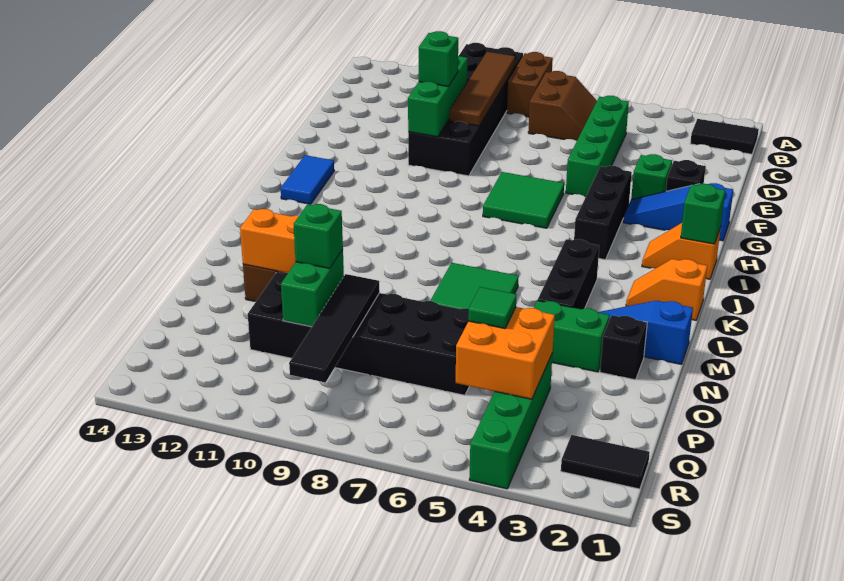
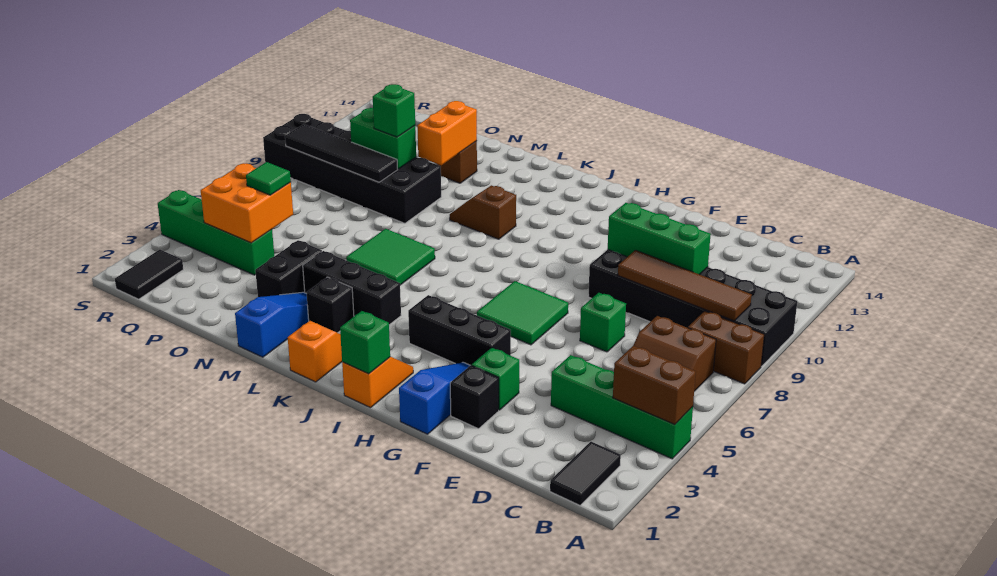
none -> brown 1x2 brick [613,346,696,425]
green 1x4 brick [566,96,629,197] -> green 1x4 brick moved to [551,355,693,459]
green 1x1 brick [419,31,458,86] -> green 1x1 brick moved to [580,293,626,352]
blue 1x2 tile [281,155,334,204] -> none
none -> brown 1x2 slope [450,185,516,239]
black 1x1 brick [600,315,647,380] -> black 1x1 brick moved to [307,277,354,333]
green 1x2 brick [534,301,610,372] -> black 1x2 brick [255,240,322,297]
black 2x6 brick [248,272,469,395] -> black 2x6 brick turned to [263,114,441,223]

